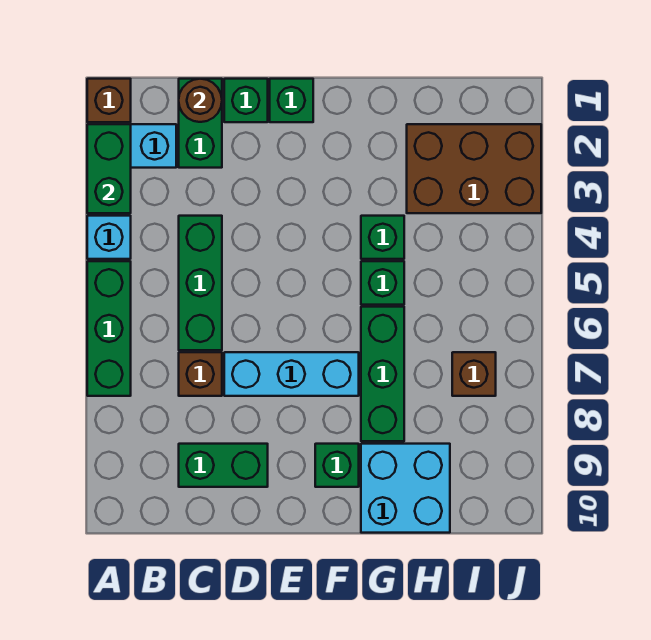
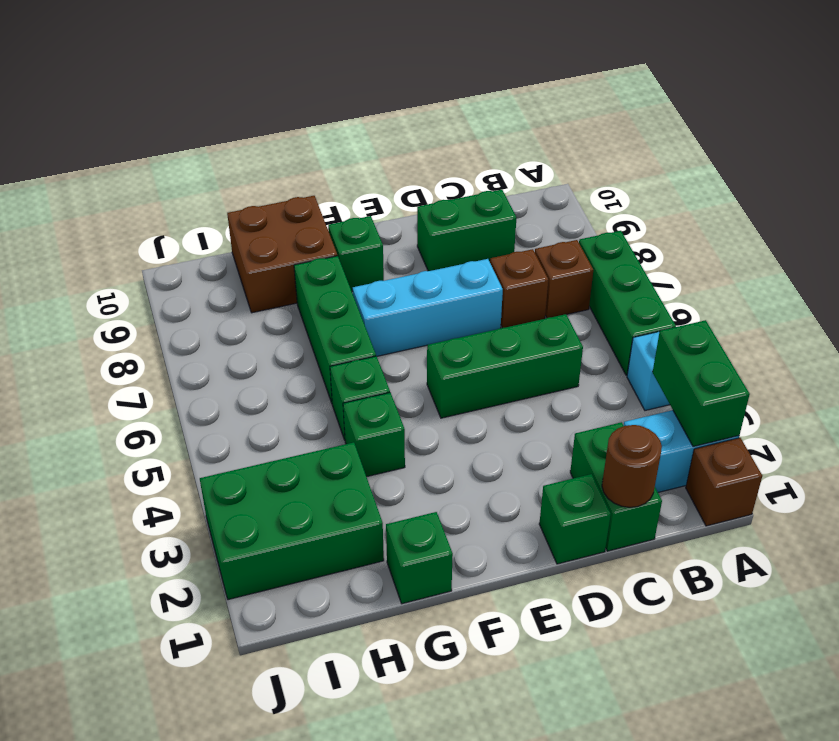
green 1x3 brick [179,216,222,350] -> green 1x3 brick turned to [427,314,583,418]
green 1x1 brick [270,79,313,122] -> green 1x1 brick moved to [386,512,453,604]
cyan 2x2 brick [361,444,450,533] -> brown 2x2 brick [227,196,337,313]
brown 2x3 brick [407,124,541,213] -> green 2x3 brick [200,442,384,600]
brown 1x1 brick [452,352,496,396] -> brown 1x1 brick moved to [535,240,593,318]

